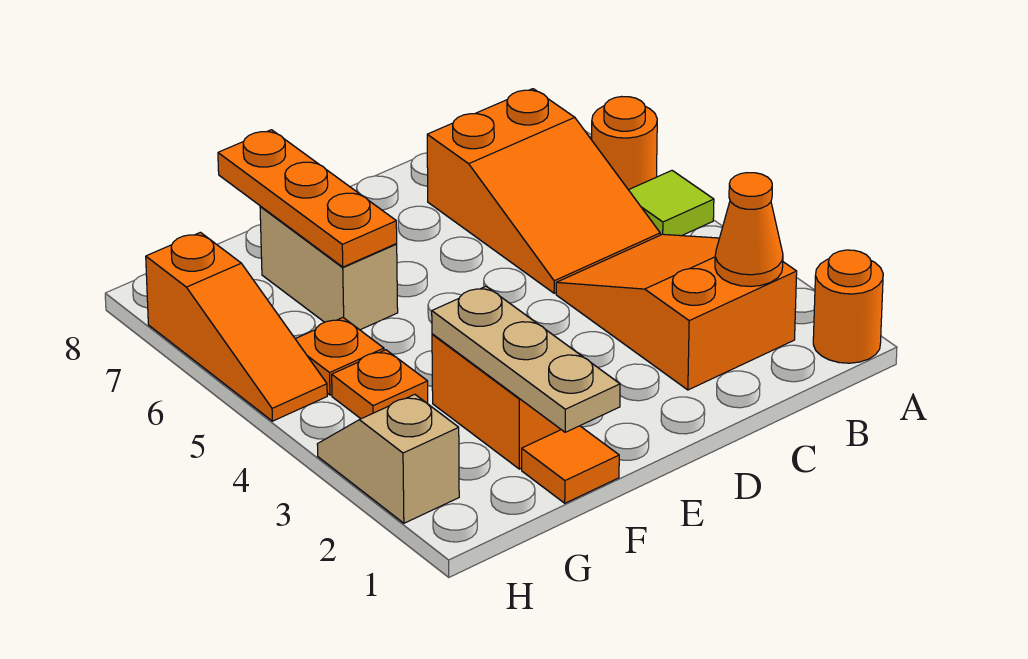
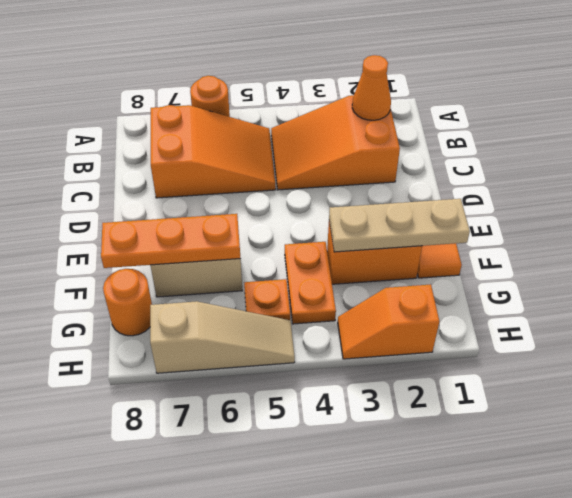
orange 1x1 round brick [813,250,883,363] -> orange 1x1 round brick moved to [103,269,152,336]
lime 1x1 tile [629,171,714,236] -> none
orange 1x1 plate [332,350,428,419] -> orange 1x2 plate [285,242,336,324]
tan 1x2 slope [317,394,459,523] -> orange 1x2 slope [338,284,439,359]
orange 1x3 slope [146,232,327,421] -> tan 1x3 slope [150,301,295,373]

